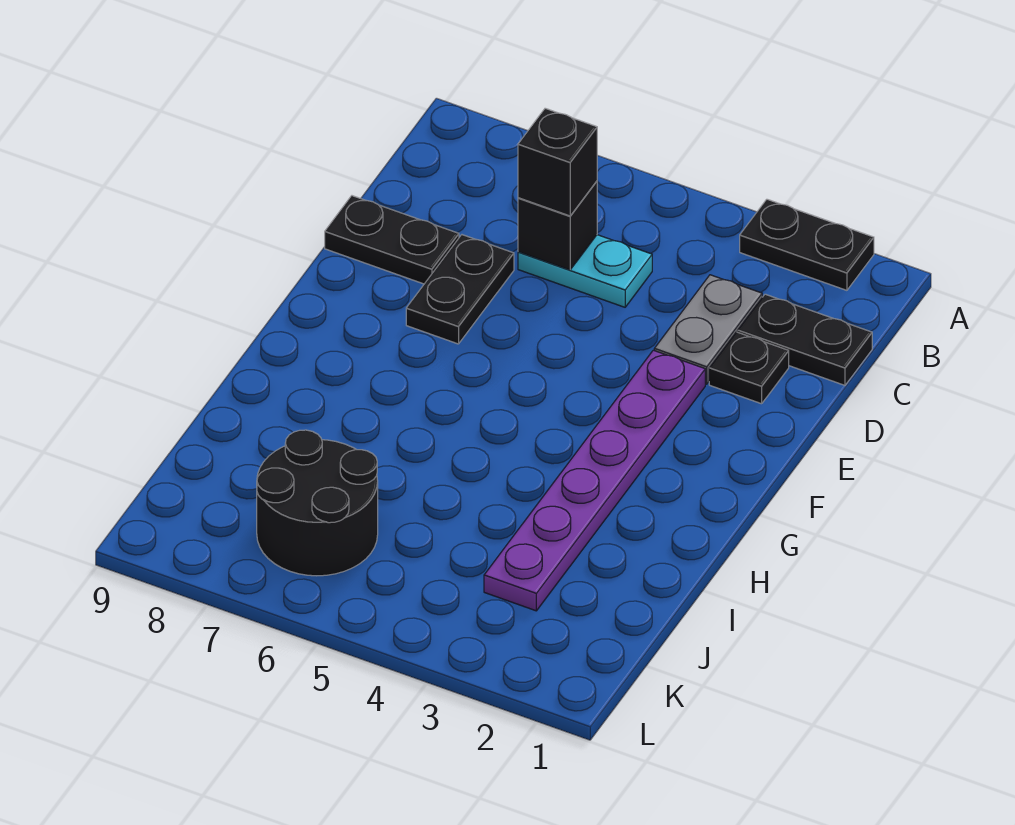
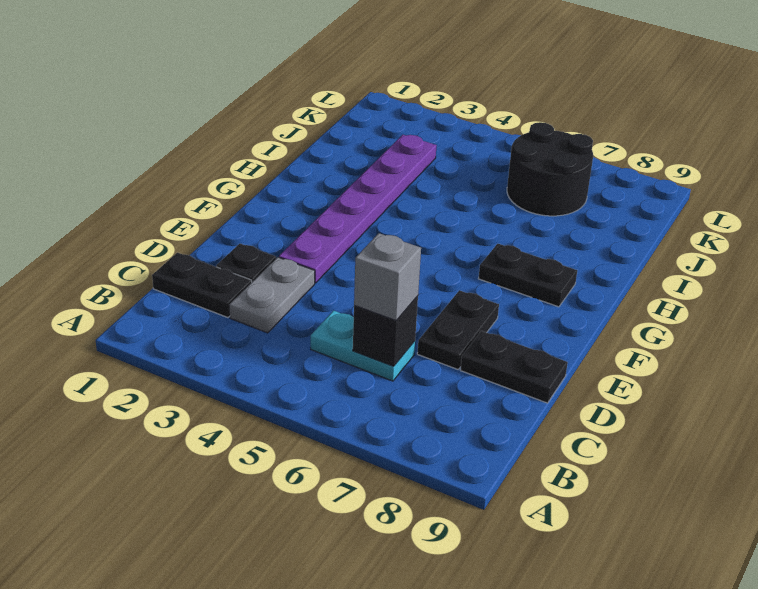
black 1x2 plate [740,199,874,290] -> black 1x2 plate moved to [478,244,577,307]
black 1x1 brick [518,108,597,216] -> grey 1x1 brick [354,233,421,321]

